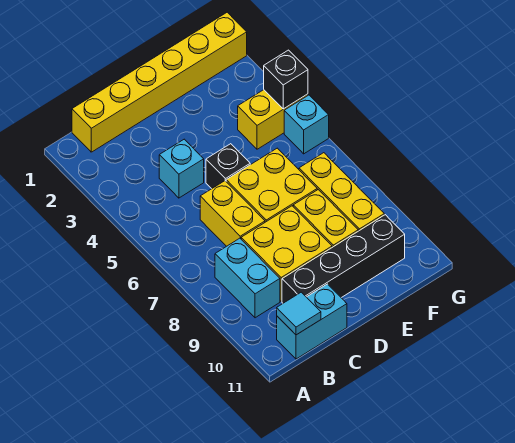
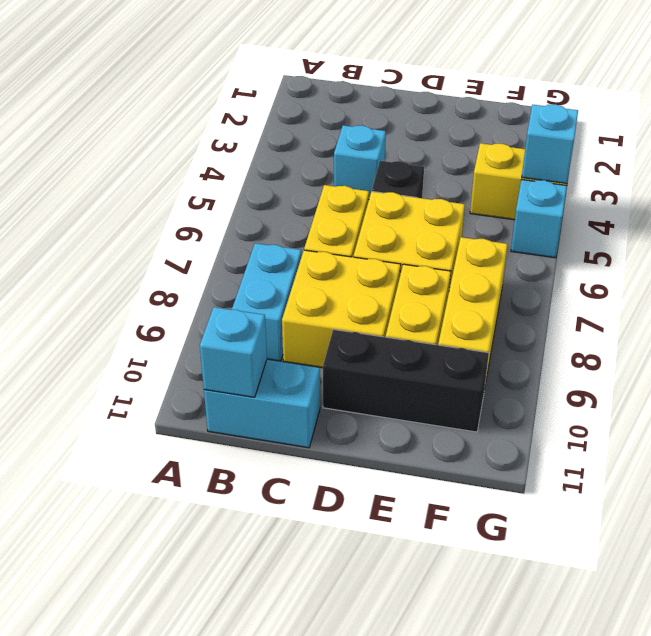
yellow 1x6 brick [72,12,247,152] -> none
cyan 1x1 tile [277,292,321,335] -> cyan 1x1 brick [200,307,267,397]
black 1x4 brick [282,215,405,303] -> black 1x3 brick [323,329,489,432]
black 1x1 brick [264,50,308,109] -> cyan 1x1 brick [522,104,578,183]

